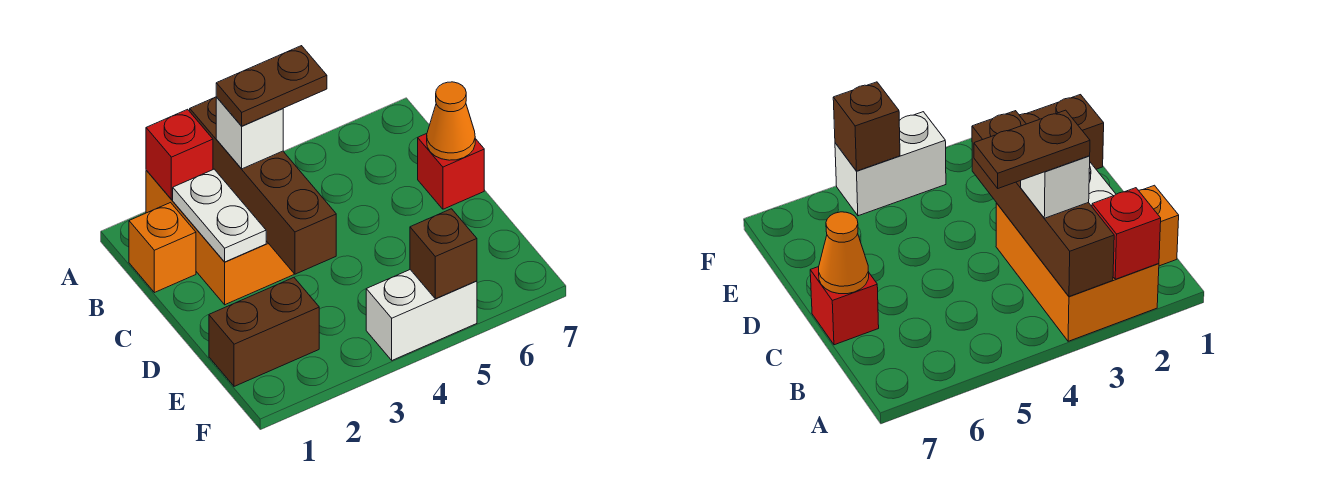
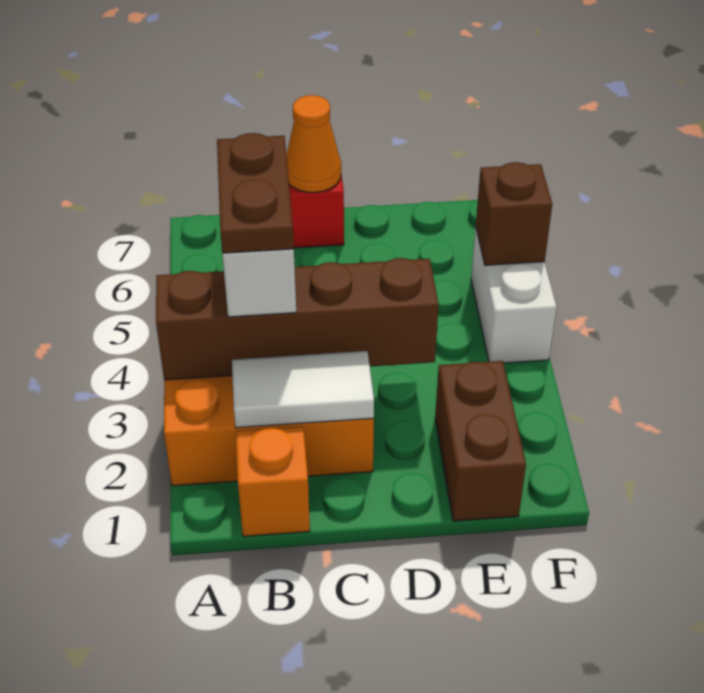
red 1x1 brick [146,109,213,199] -> none
white 1x2 plate [173,169,266,262] -> white 1x2 tile [232,351,374,428]

